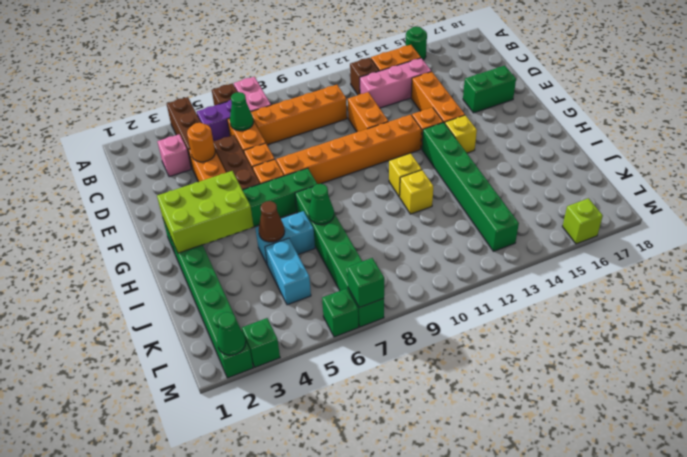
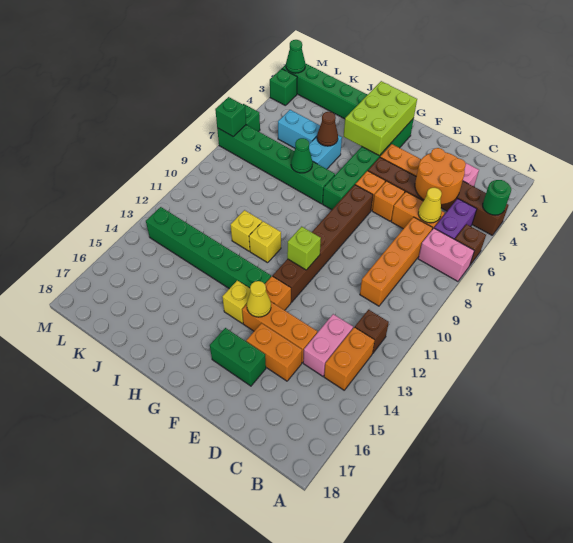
green 1x1 round brick [406,27,427,60] -> green 1x1 round brick moved to [483,180,511,215]
green 1x1 cone [230,92,253,131] -> yellow 1x1 cone [418,188,442,223]
pink 1x3 brick [360,58,431,108] -> pink 1x2 brick [303,314,353,376]
orange 1x1 round brick [187,123,215,162] -> orange 2x2 round brick [415,148,466,204]
orange 1x2 brick [348,92,388,132] -> orange 1x2 brick moved to [246,323,302,381]
green 1x2 brick [463,66,516,113] -> green 1x2 brick turned to [210,328,266,386]
orange 1x6 brick [276,115,421,184] -> brown 1x6 brick [273,185,373,302]
none -> yellow 1x1 cone [247,281,271,317]
lime 1x1 brick [562,198,603,244] -> lime 1x1 brick moved to [287,227,321,270]

